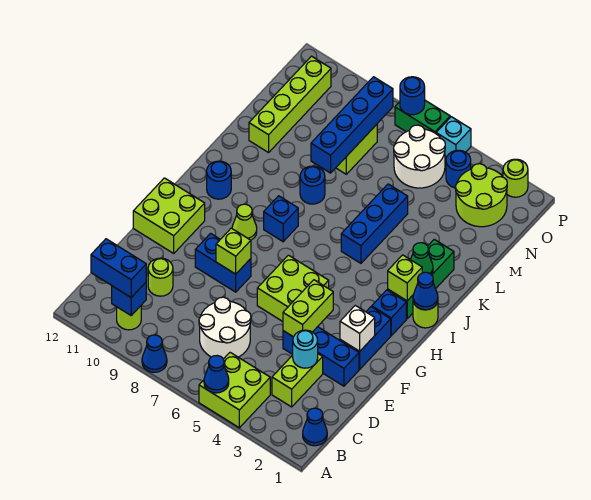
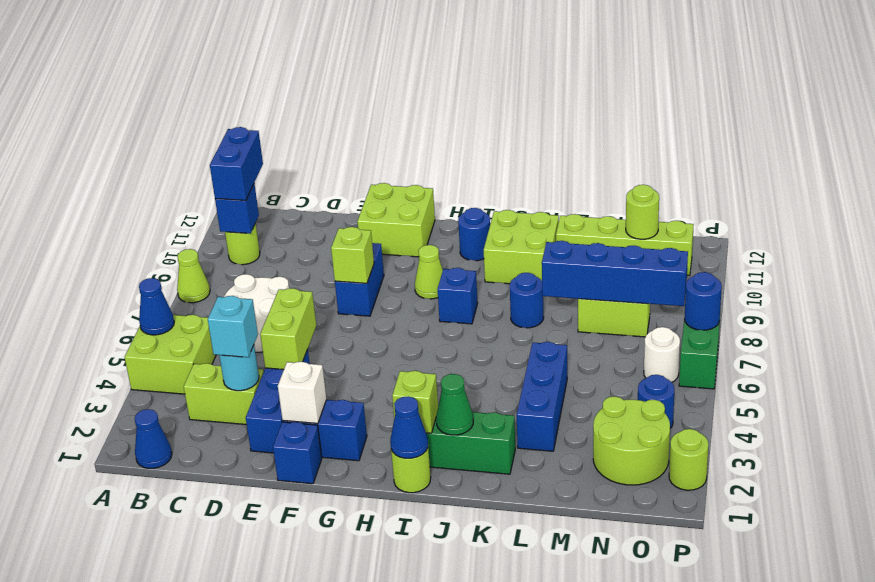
blue 1x1 cone [142,335,167,372] -> lime 1x1 cone [177,249,210,303]
lime 1x1 round brick [148,258,173,296] -> lime 1x1 round brick moved to [626,185,659,239]
lime 1x2 brick [283,280,333,337] -> lime 1x2 brick turned to [260,288,316,370]
lime 2x2 brick [257,255,329,321] -> lime 2x2 brick moved to [484,210,559,284]
blue 1x1 brick [372,290,406,336] -> blue 1x1 brick moved to [273,422,322,484]
blue 1x3 brick [341,184,408,263] -> blue 1x3 brick turned to [517,342,567,451]
white 2x2 round brick [394,125,445,188] -> white 1x1 round brick [644,327,680,382]
cyan 1x1 brick [436,117,471,157] -> cyan 1x1 brick moved to [208,296,258,357]

